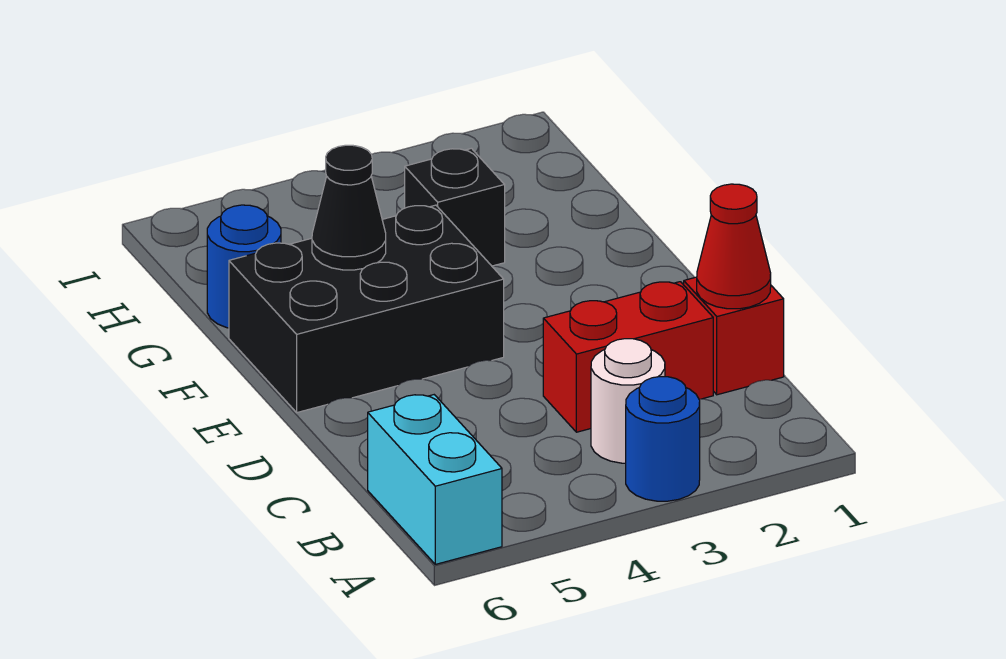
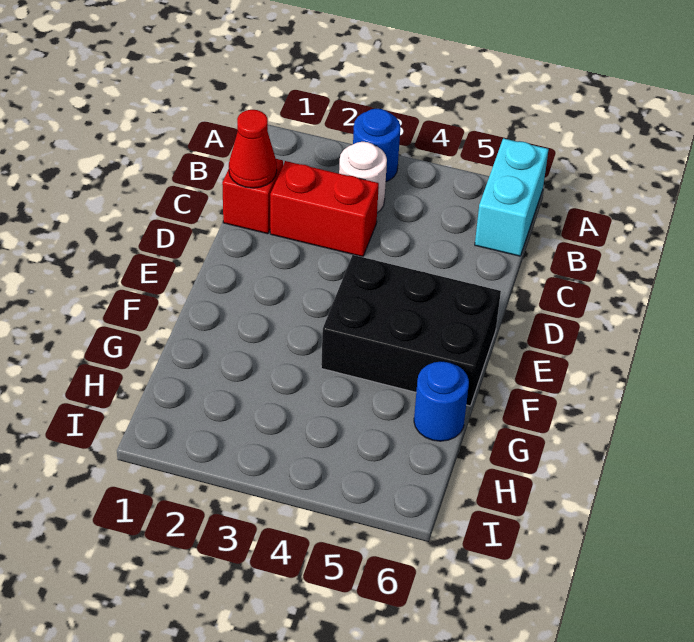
black 1x1 cone [312,145,386,270] -> none
black 1x1 brick [405,148,505,266] -> none

